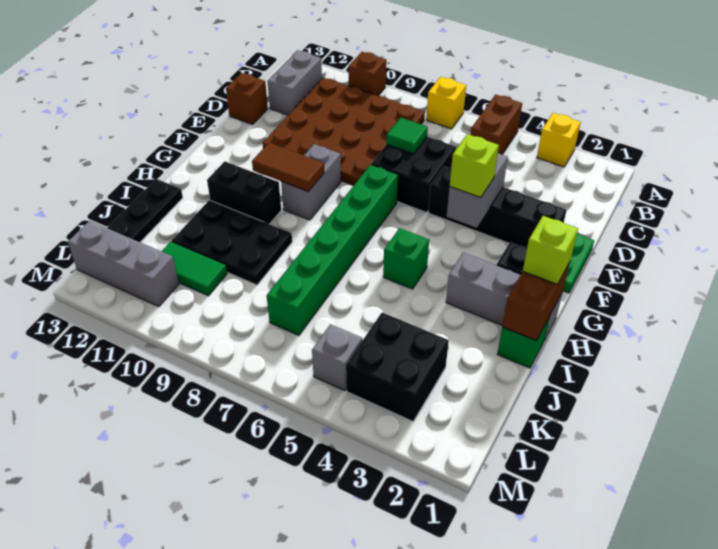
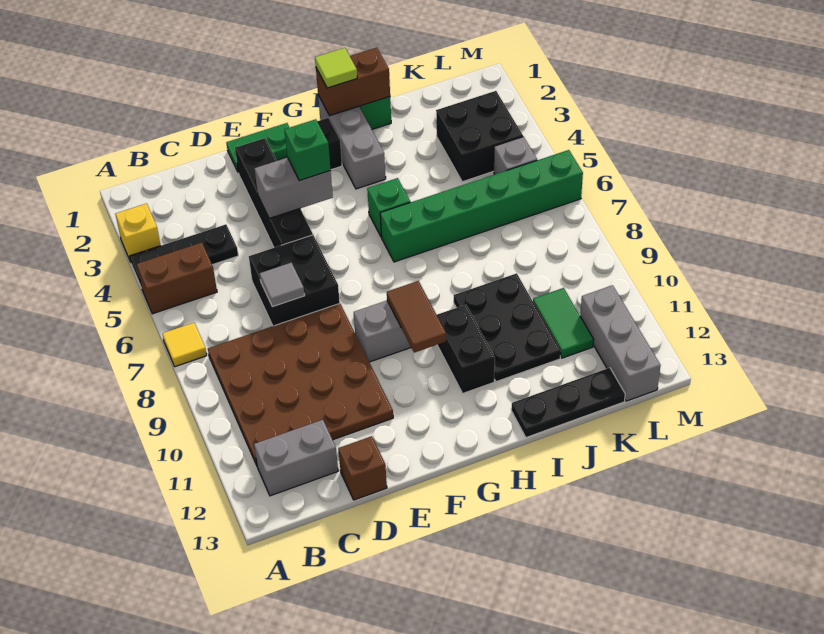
none -> black 1x3 plate [130,224,238,286]
yellow 1x1 brick [426,77,466,129] -> yellow 1x1 tile [162,323,207,367]
brown 1x1 brick [349,52,386,96] -> none
green 1x1 tile [386,118,428,154] -> grey 1x1 tile [260,263,305,307]
lime 1x1 brick [450,134,499,198] -> green 1x1 brick [284,119,331,181]
green 1x6 brick [267,165,398,335] -> green 1x6 brick moved to [380,150,583,262]
lime 1x1 brick [523,216,578,285] -> lime 1x1 tile [315,48,357,88]

